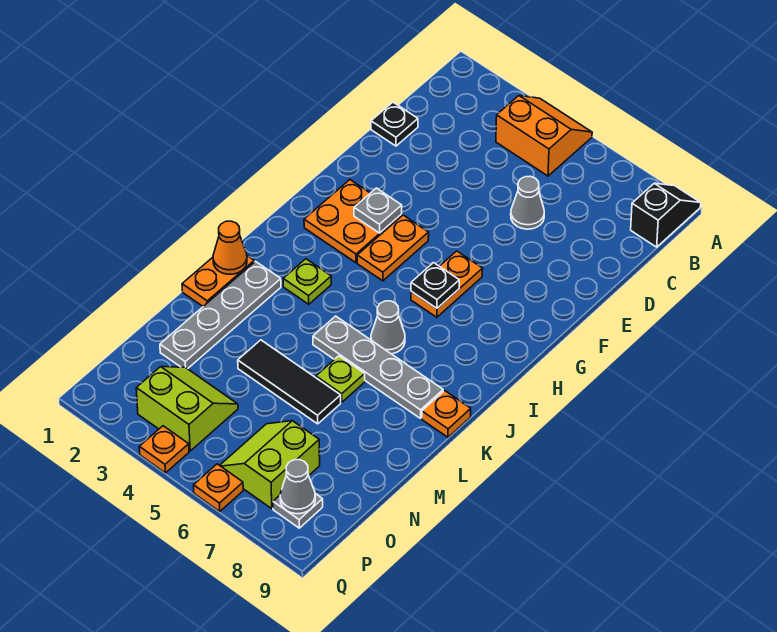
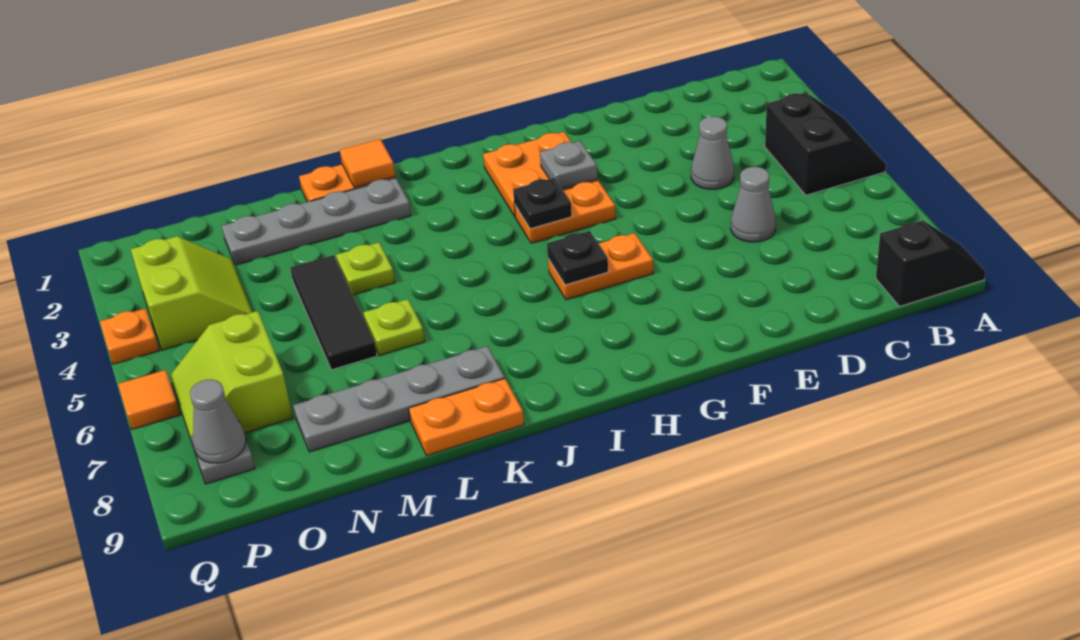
orange 2x2 slope [496,96,592,176] -> black 2x2 slope [765,93,886,195]
black 1x1 plate [371,102,418,146] -> black 1x1 plate moved to [513,178,572,229]
lime 1x1 plate [283,259,331,304] -> lime 1x1 plate moved to [336,242,395,295]
grey 1x1 cone [371,301,405,354] -> grey 1x1 cone moved to [691,116,734,189]
orange 1x1 cone [213,221,247,274] -> orange 1x1 tile [340,139,395,187]
grey 1x4 plate [313,316,443,418] -> grey 1x4 plate turned to [293,346,505,452]
orange 1x1 plate [422,391,471,437] -> orange 1x2 plate [409,379,524,455]
lime 2x2 slope [220,421,320,509] -> lime 2x2 slope turned to [170,311,293,442]
orange 1x1 plate [194,464,243,511] -> orange 1x1 tile [118,370,180,429]

